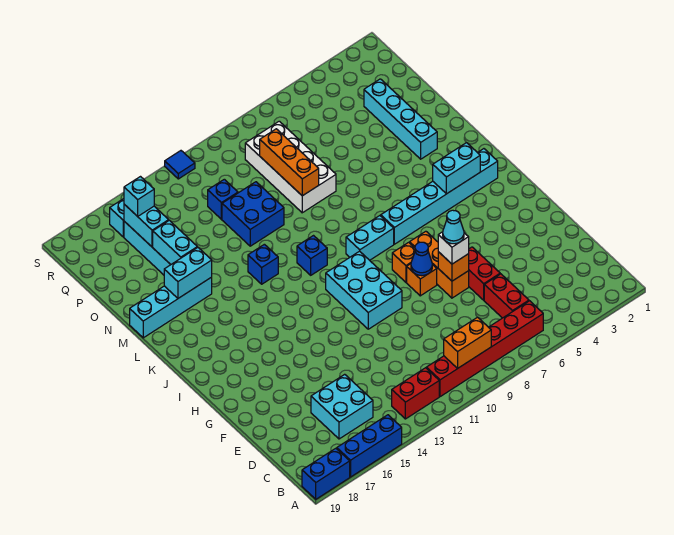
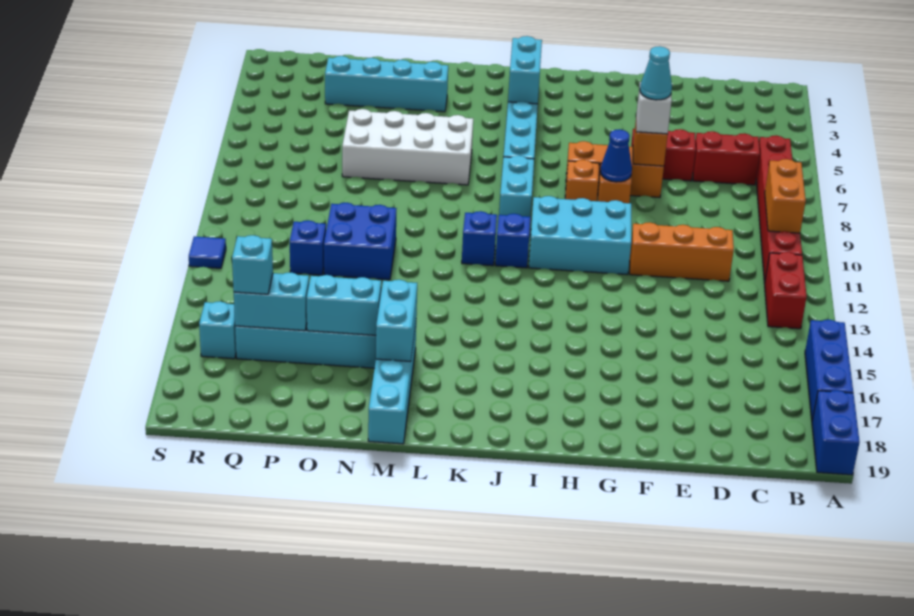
cyan 2x2 brick [311,374,373,439] -> none
blue 1x1 brick [248,244,278,284] -> blue 1x1 brick moved to [495,214,531,268]
white 2x4 brick [245,121,336,213] -> white 2x4 brick moved to [342,109,473,185]
orange 1x3 brick [260,129,319,196] -> orange 1x3 brick moved to [630,222,734,281]

